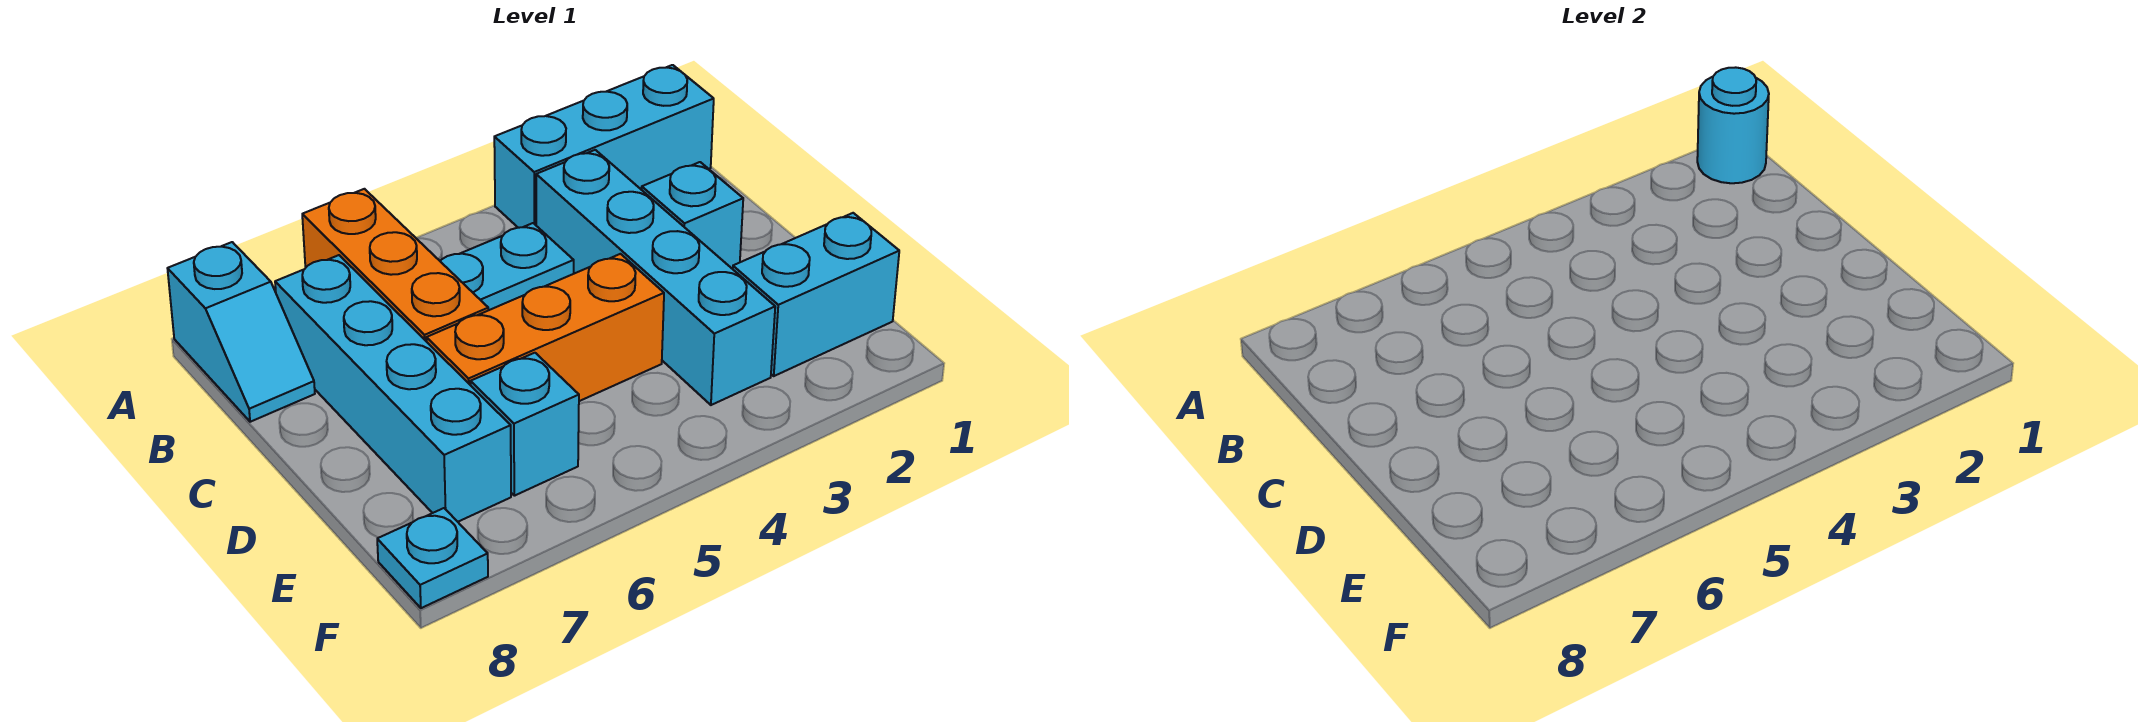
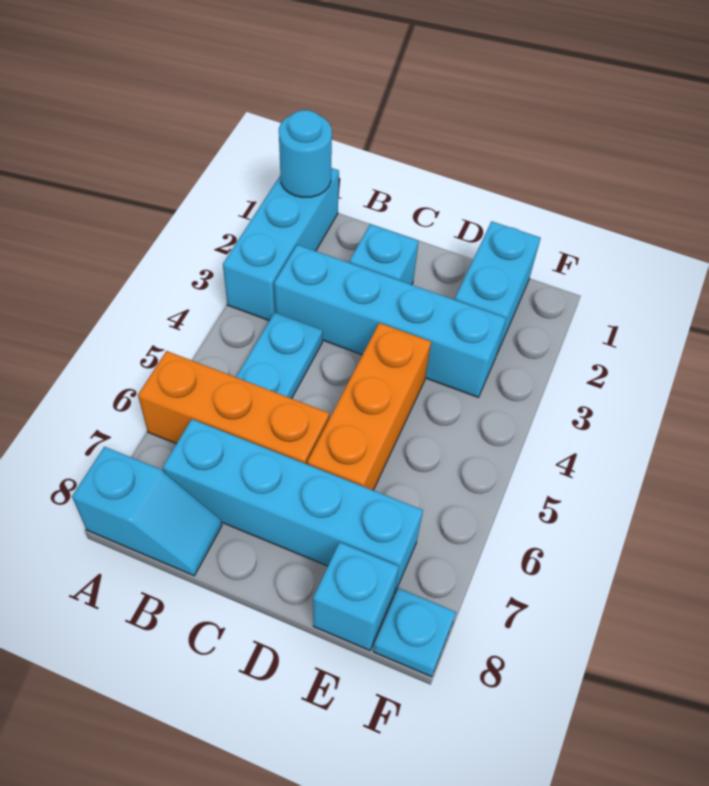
cyan 1x1 brick [471,353,579,496] -> cyan 1x1 brick moved to [313,542,399,650]

